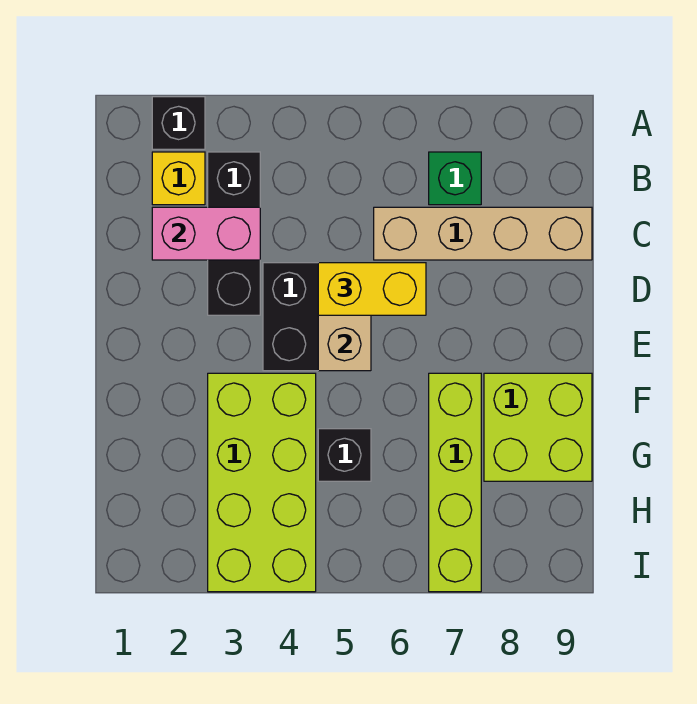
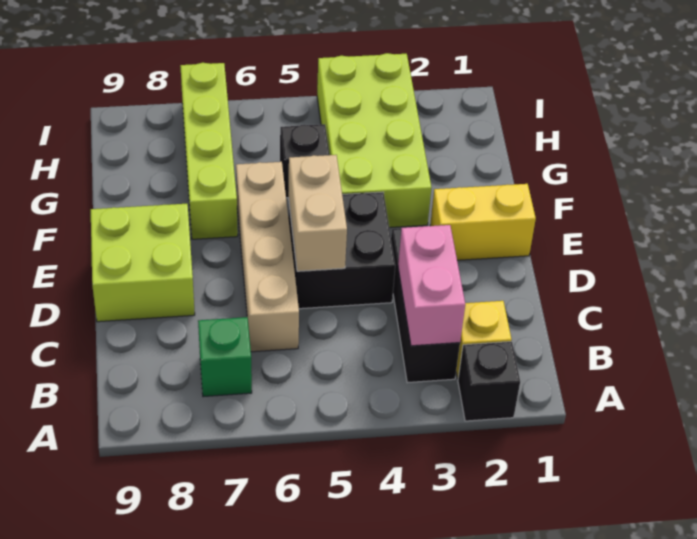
pink 1x2 brick [152,207,260,260] -> pink 1x2 brick turned to [398,225,465,346]
tan 1x4 brick [374,207,592,260] -> tan 1x4 brick turned to [236,162,299,352]
yellow 1x2 brick [318,263,426,315] -> yellow 1x2 brick moved to [430,184,536,260]
lime 2x2 brick [484,373,592,481] -> lime 2x2 brick moved to [91,204,195,322]

